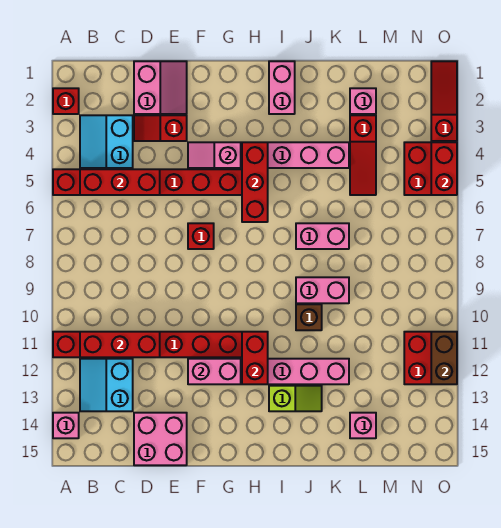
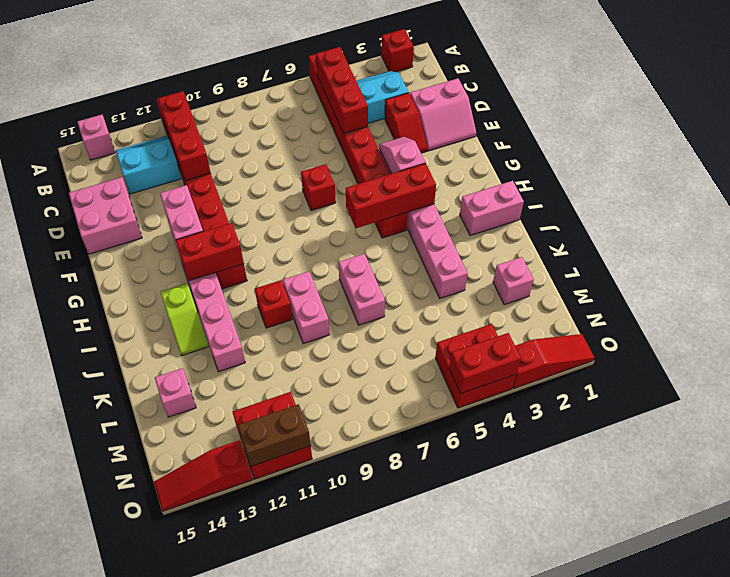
red 1x2 slope [134,115,187,141] -> red 1x2 slope turned to [385,93,427,153]
brown 1x1 brick [296,304,322,330] -> red 1x1 brick [255,280,292,328]
red 1x3 slope [350,115,376,195] -> red 1x3 slope moved to [154,440,253,511]

